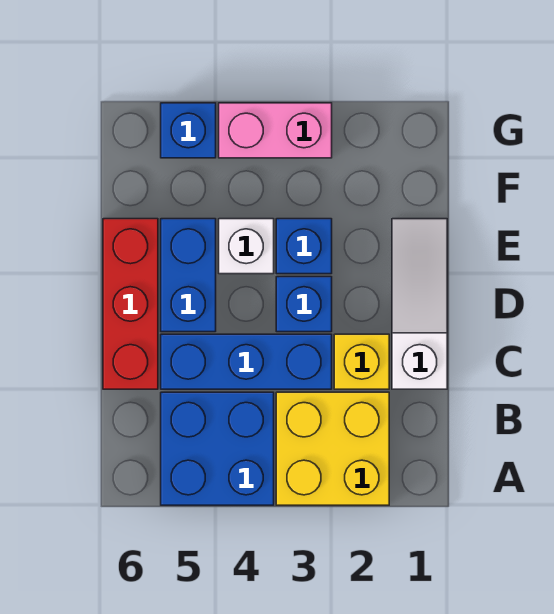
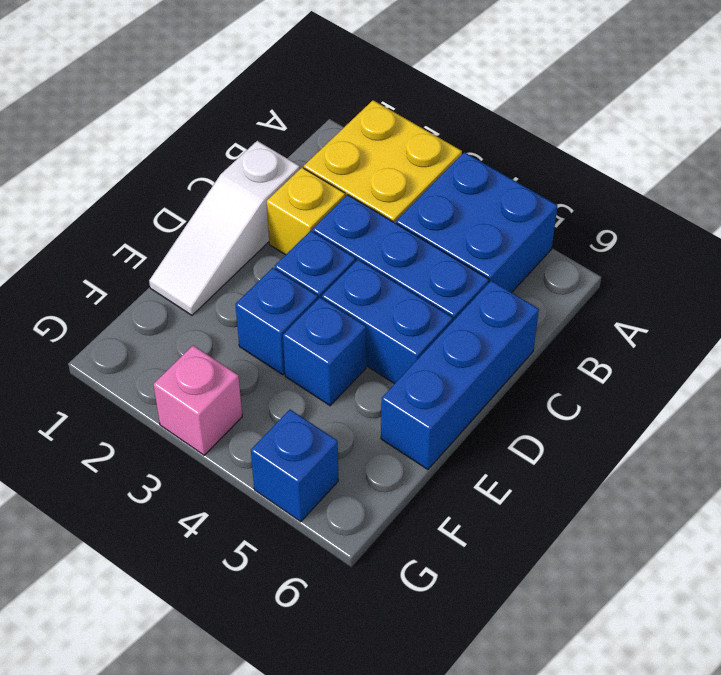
red 1x3 brick [103,219,158,389] -> blue 1x3 brick [381,281,539,469]
blue 1x2 brick [161,219,216,332] -> blue 1x2 brick turned to [322,259,453,384]
white 1x1 brick [219,219,274,274] -> blue 1x1 brick [283,298,366,406]
pink 1x2 brick [219,103,332,158] -> pink 1x1 brick [153,345,242,455]

